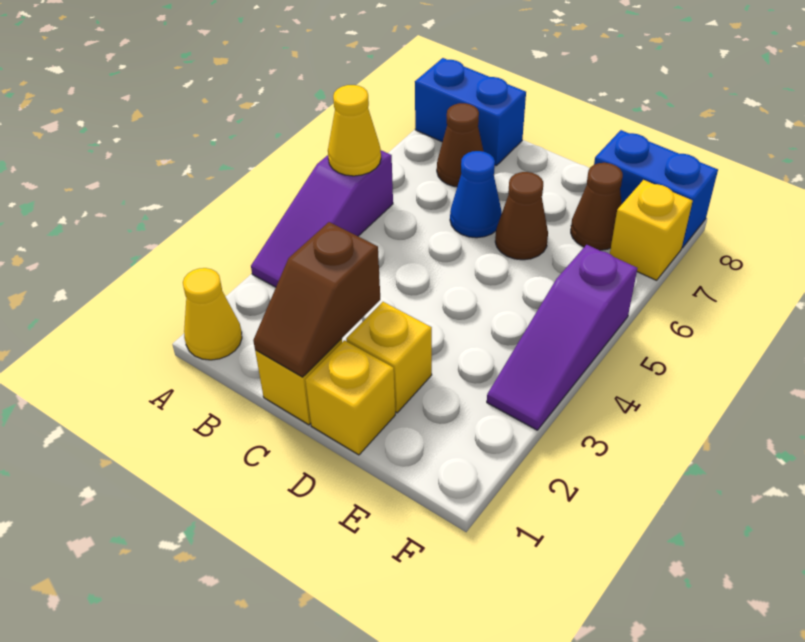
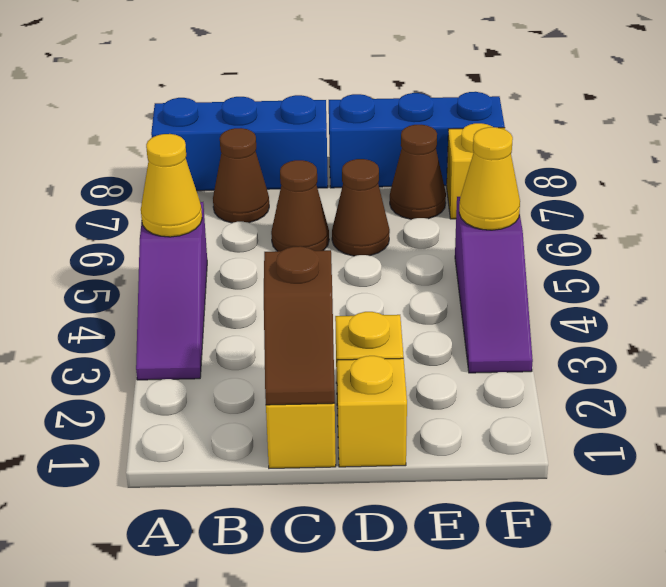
yellow 1x1 cone [183,268,242,360] -> yellow 1x1 cone moved to [459,127,520,230]
blue 1x2 brick [415,58,526,165] -> blue 1x3 brick [151,95,328,191]
blue 1x1 cone [450,151,502,238] -> brown 1x1 cone [271,160,329,251]
blue 1x2 brick [594,130,718,248] -> blue 1x3 brick [329,92,505,188]

